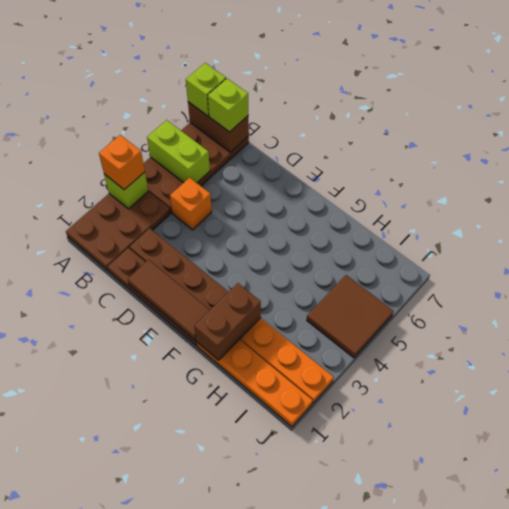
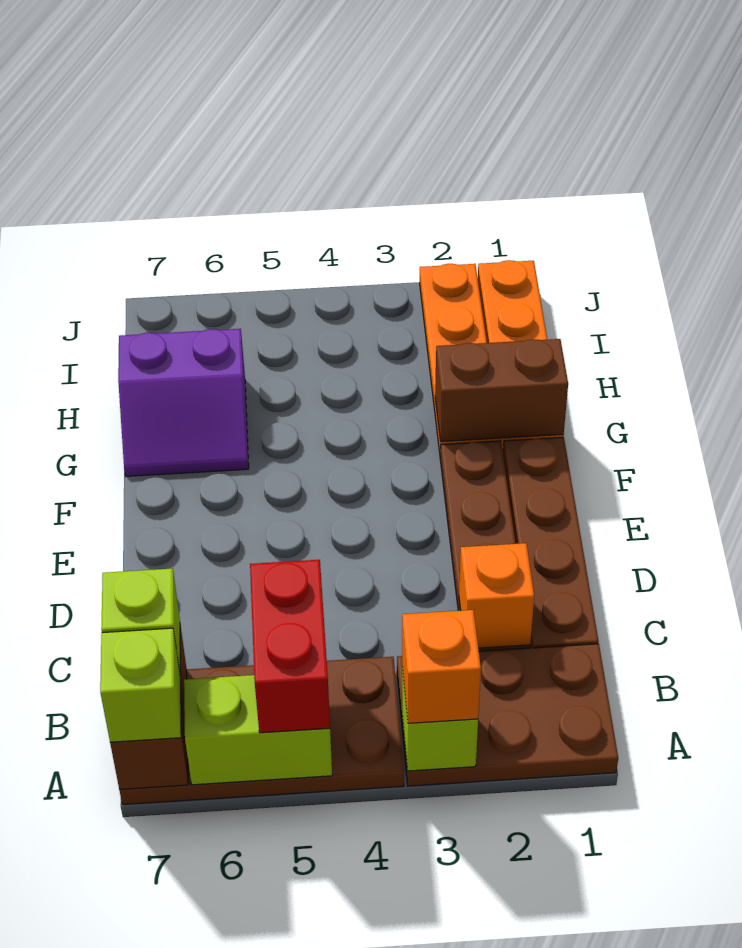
lime 1x2 brick [147,120,210,183] -> lime 1x2 brick turned to [184,675,332,785]
none -> red 1x2 brick [250,560,330,733]
orange 1x1 brick [170,177,212,230] -> orange 1x1 brick moved to [459,543,534,648]
brown 1x3 tile [128,260,210,340] -> none
none -> purple 2x2 slope [118,329,249,476]
brown 2x2 tile [307,275,393,358] -> none

